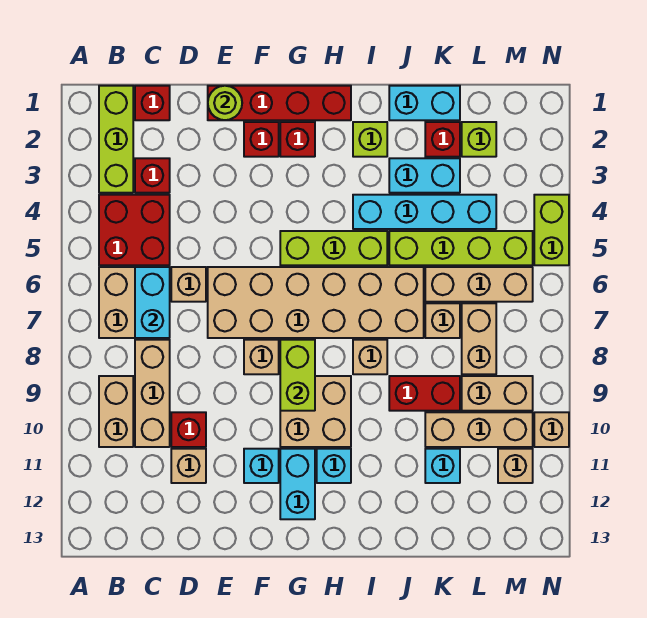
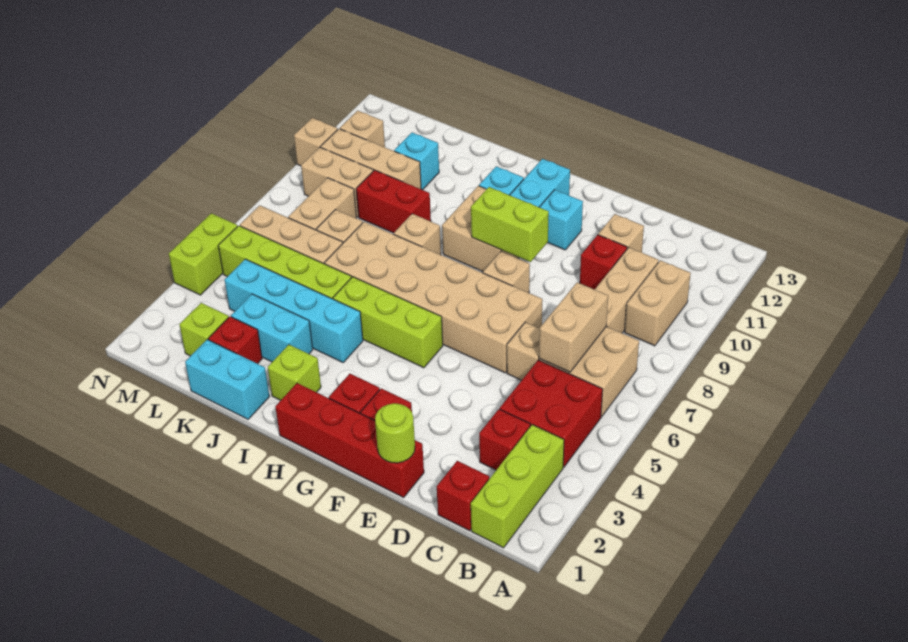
cyan 1x2 brick [135,267,170,338] -> tan 1x2 brick [539,282,608,372]
lime 1x2 brick [280,340,315,411] -> lime 1x2 brick turned to [471,187,549,262]

